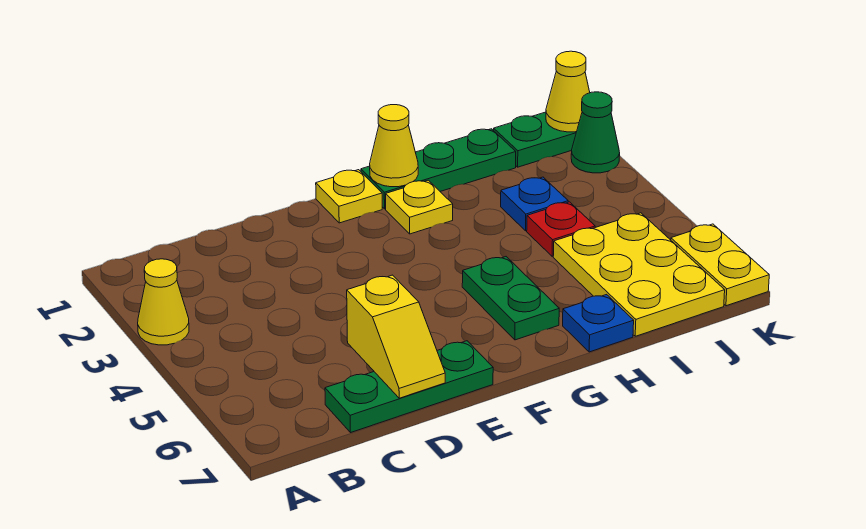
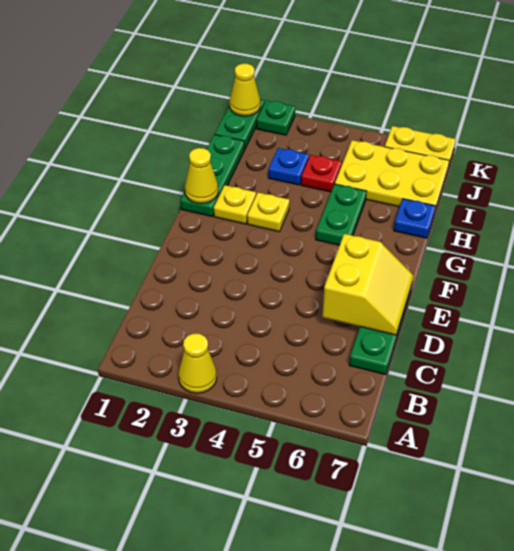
yellow 1x2 slope [347,275,445,398] -> yellow 2x2 slope [322,234,414,335]
yellow 1x1 plate [316,170,382,223] -> yellow 1x1 plate moved to [247,193,290,232]
green 1x2 plate [462,257,559,340] -> green 1x2 plate turned to [316,184,367,245]
green 1x1 cone [571,92,620,173] -> green 1x1 plate [257,101,295,135]

